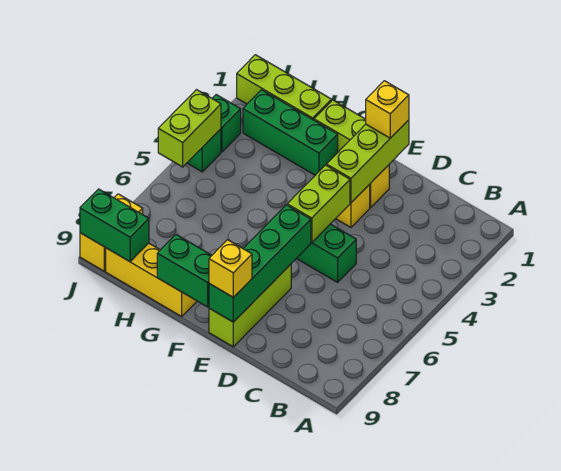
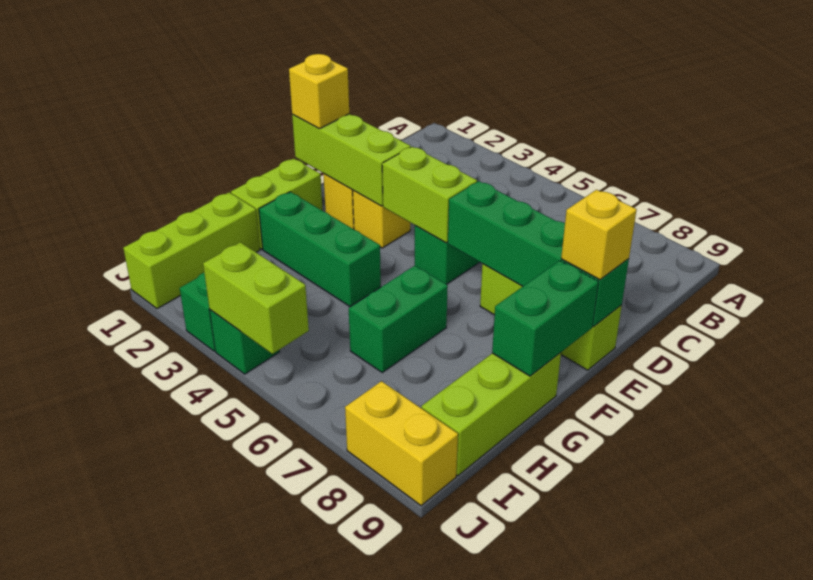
green 1x3 brick [243,90,338,175] -> green 1x3 brick turned to [259,192,381,307]
yellow 1x3 brick [106,243,197,316] -> lime 1x3 brick [421,353,561,476]
green 1x2 brick [80,189,149,262] -> green 1x2 brick moved to [349,266,448,372]

